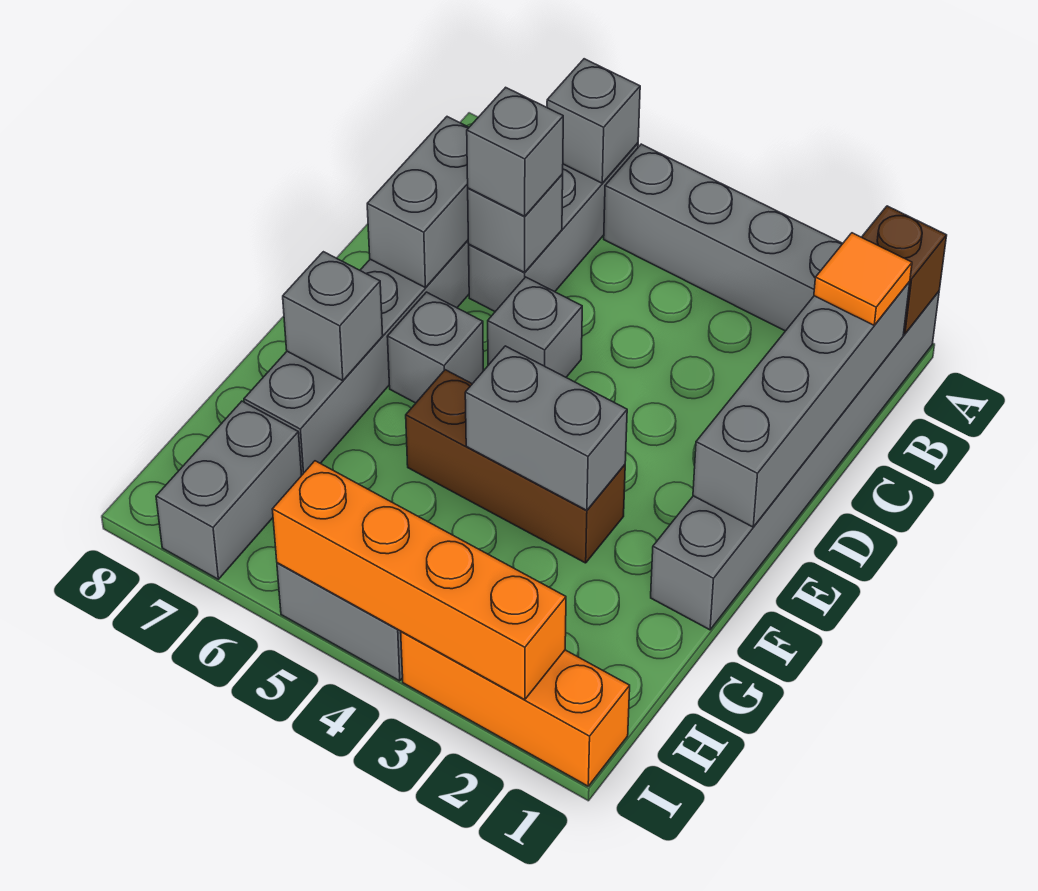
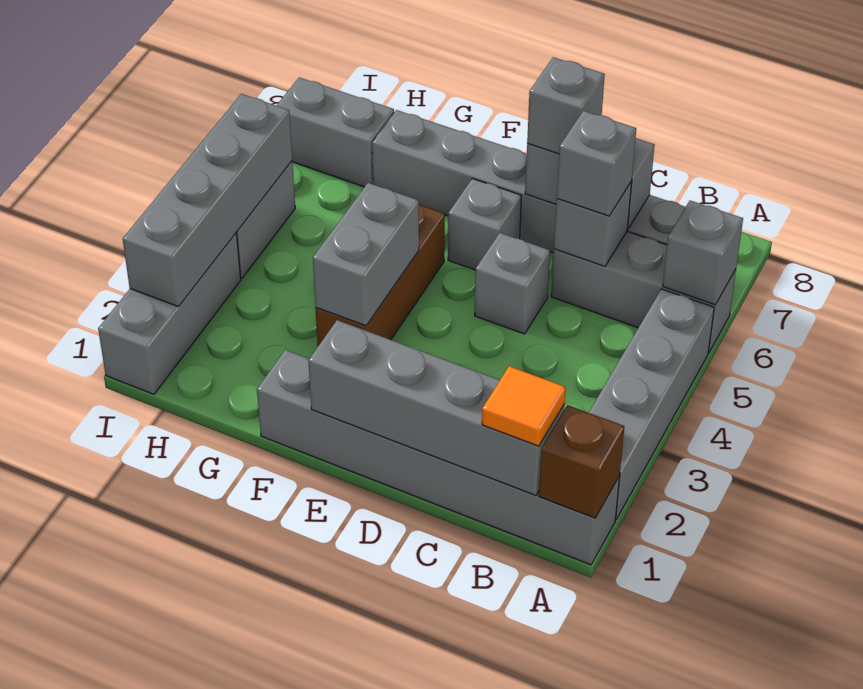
grey 1x1 brick [283,252,383,381] -> grey 1x1 brick moved to [527,57,605,154]
orange 1x3 brick [401,632,630,786] -> grey 1x3 brick [98,233,241,394]
orange 1x4 brick [272,461,566,700] -> grey 1x4 brick [123,94,292,307]

